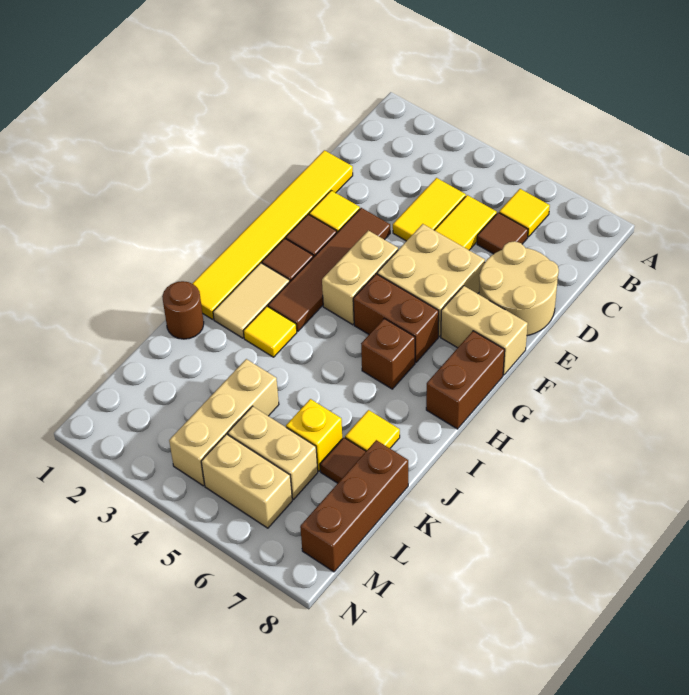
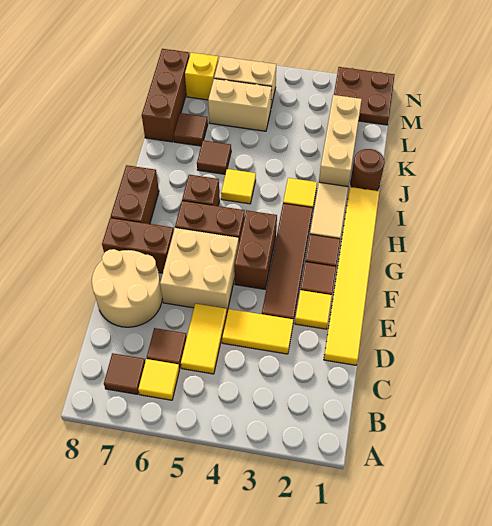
none -> brown 1x1 tile [104,353,145,394]
yellow 1x2 tile [393,178,466,241] -> yellow 1x2 tile turned to [222,309,294,354]
tan 1x2 brick [322,230,398,325] -> brown 1x2 brick [234,210,277,289]
tan 1x2 brick [441,286,528,375] -> brown 1x2 brick [102,218,174,273]
none -> brown 1x1 tile [197,140,231,174]
yellow 1x1 tile [345,410,400,451] -> yellow 1x1 tile moved to [221,169,256,204]
tan 1x3 brick [169,359,279,486] -> tan 1x3 brick moved to [319,95,362,187]
yellow 1x1 brick [286,399,342,471] -> yellow 1x1 brick moved to [185,53,218,100]
none -> brown 2x2 plate [334,67,394,125]

